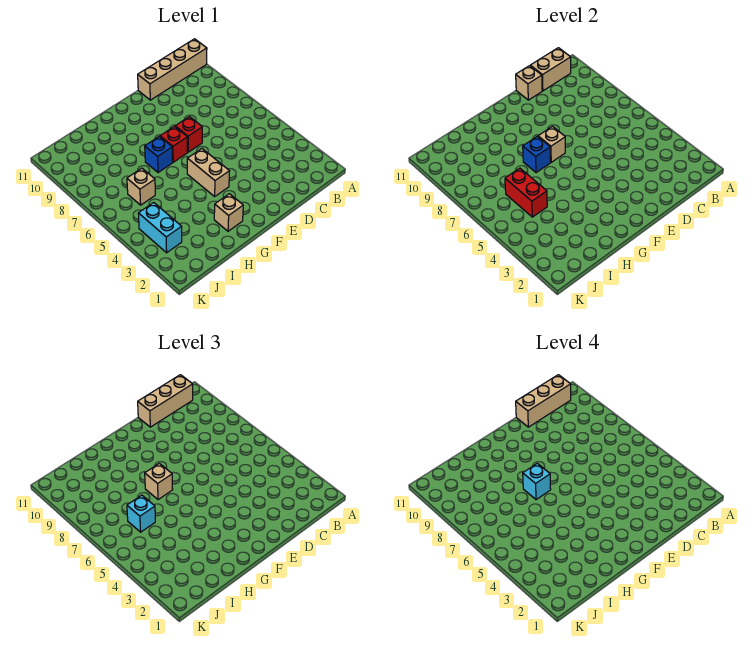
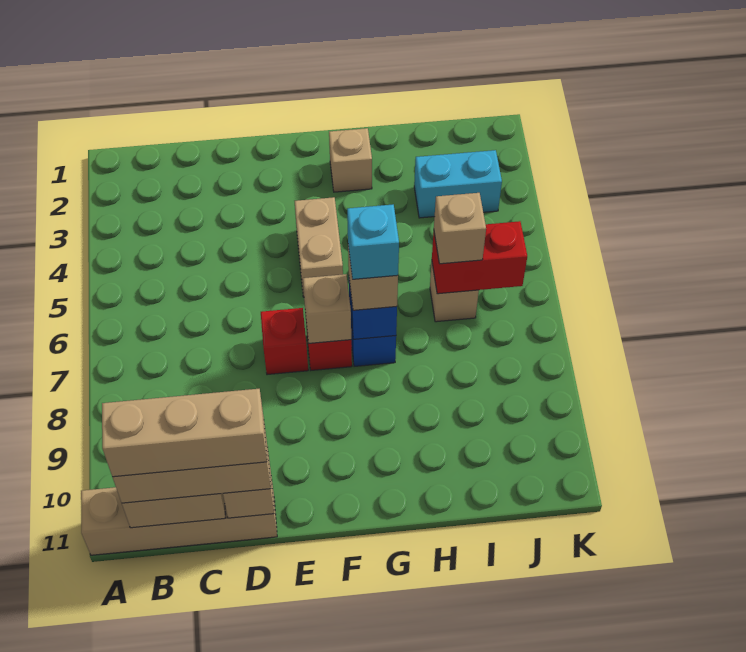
red 1x2 brick [505,168,547,217] -> red 1x2 brick turned to [432,221,527,294]
cyan 1x1 brick [127,495,155,532] -> tan 1x1 brick [434,193,486,264]
cyan 1x2 brick [138,203,182,253] -> cyan 1x2 brick turned to [414,150,502,218]

